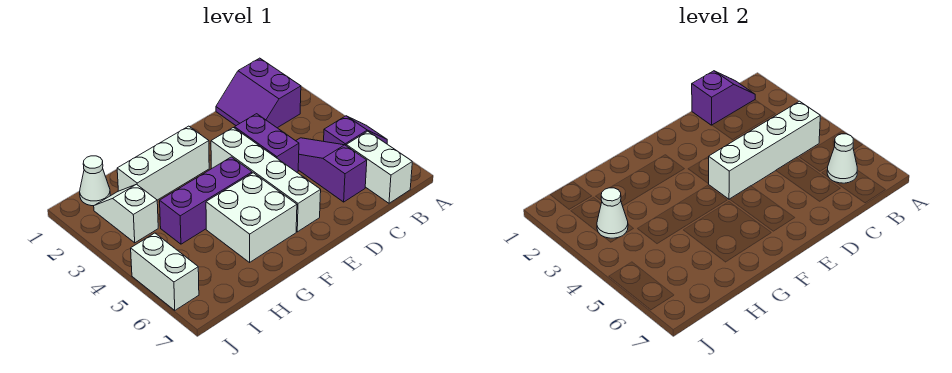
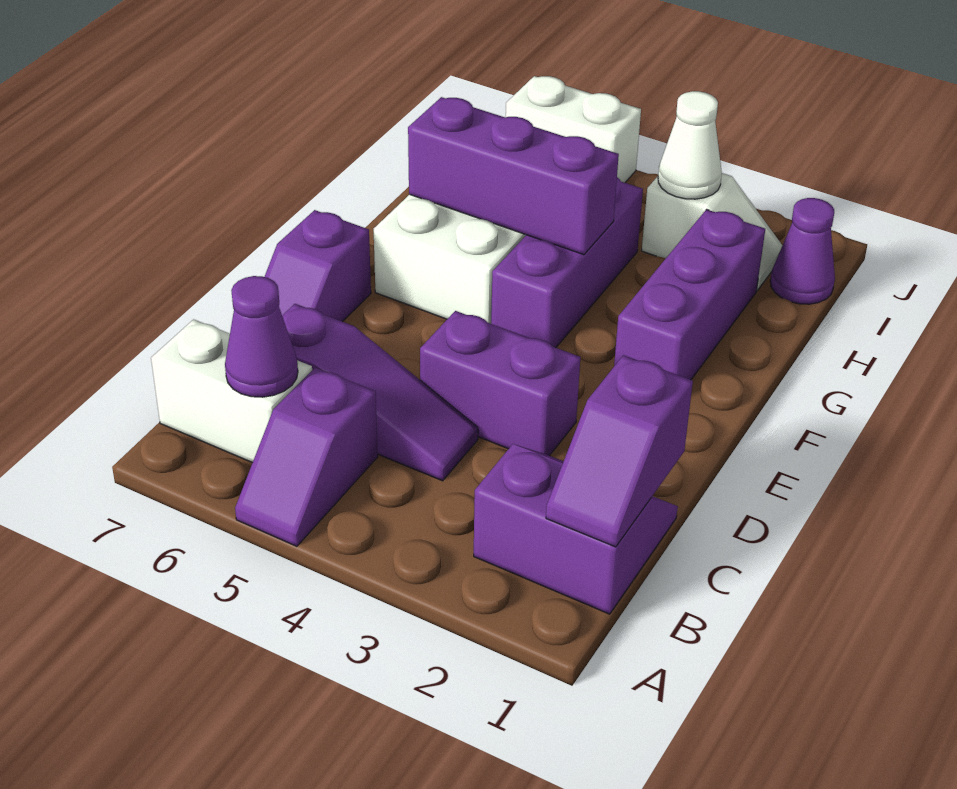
white 1x4 brick [709,101,820,199] -> none
white 1x1 cone [827,134,857,183] -> purple 1x1 cone [225,276,298,397]
none -> purple 1x2 slope [265,210,371,322]
white 1x4 brick [211,128,321,232] -> none
white 1x3 brick [117,126,209,200] -> purple 1x3 brick [614,209,765,380]
none -> purple 1x3 brick [408,97,619,255]
white 1x1 cone [80,156,110,206] -> purple 1x1 cone [770,198,835,304]

